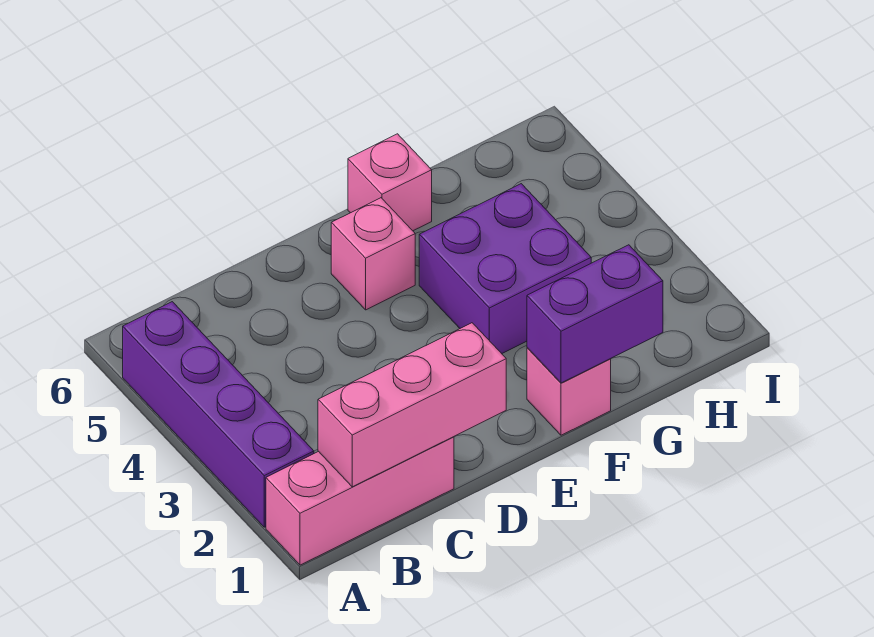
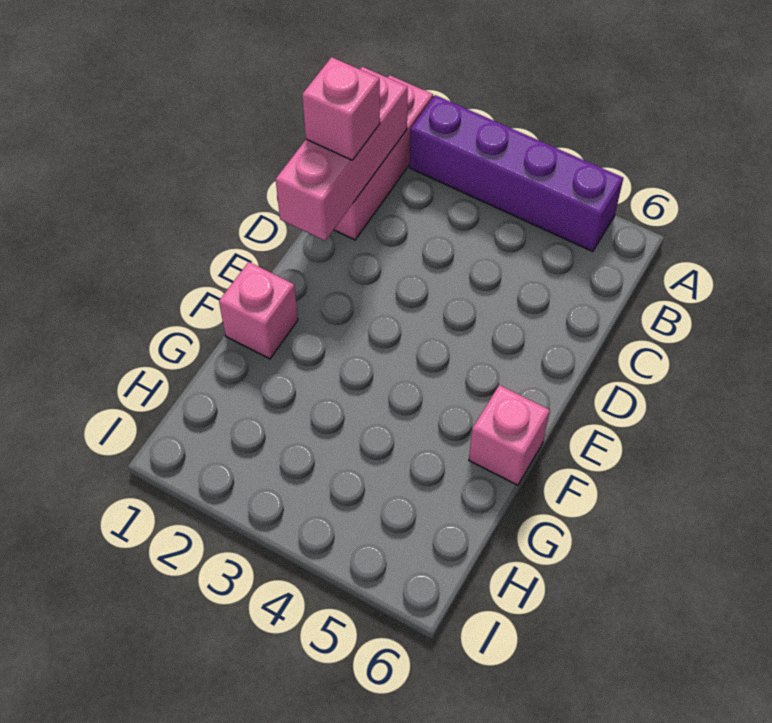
pink 1x1 brick [331,198,415,310] -> pink 1x1 brick moved to [302,57,380,160]
purple 1x2 brick [527,245,663,383] -> none
purple 2x2 brick [419,184,591,354] -> none

